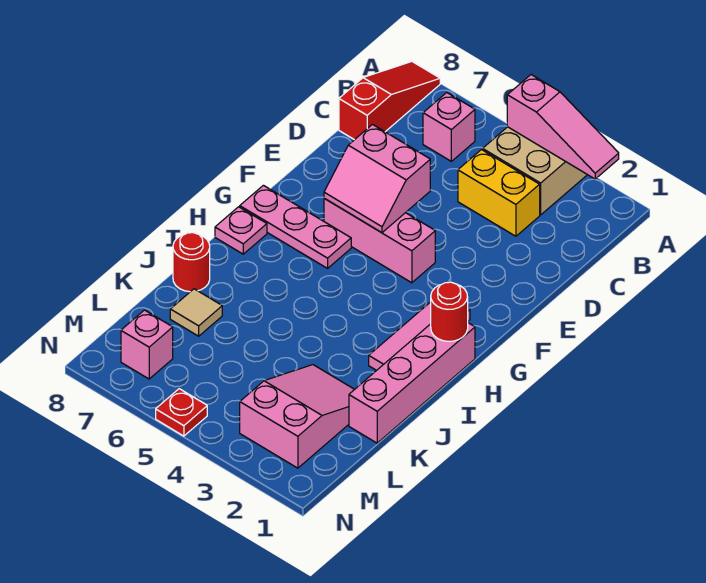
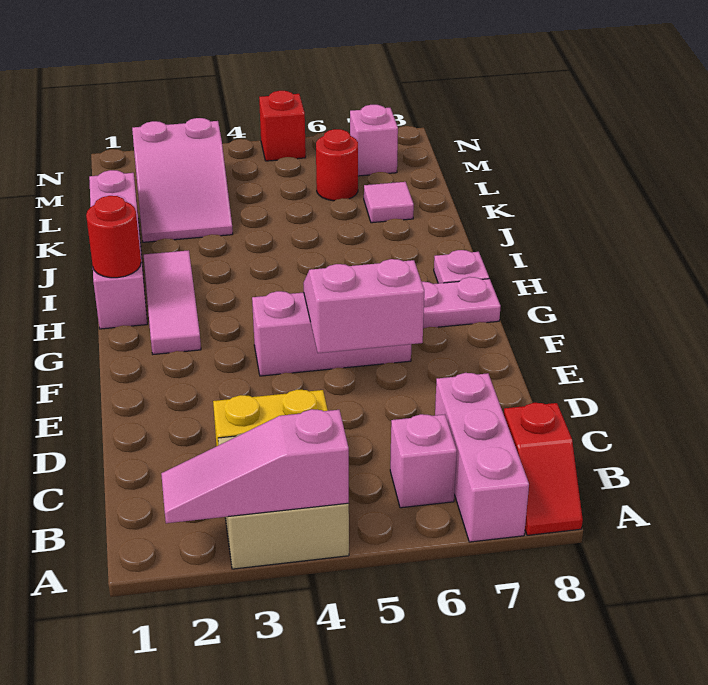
none -> pink 1x3 brick [435,373,529,542]
red 1x3 slope [339,62,440,140] -> red 1x2 slope [504,403,583,535]
red 1x1 round brick [173,233,210,292] -> red 1x1 round brick moved to [316,129,358,201]
tan 1x1 tile [170,289,222,336] -> pink 1x1 tile [364,182,414,223]
red 1x1 plate [156,389,207,436] -> red 1x1 brick [259,91,306,161]

